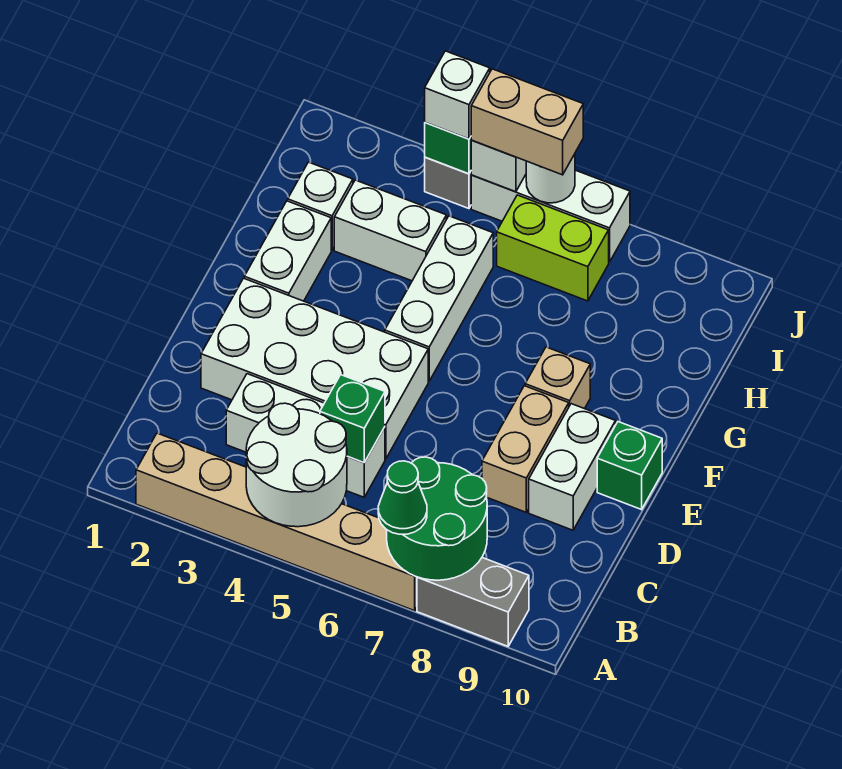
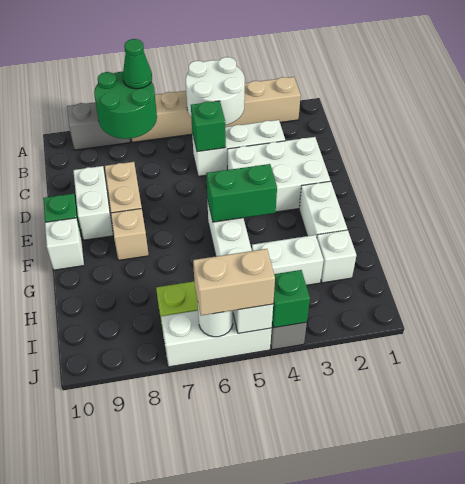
white 2x4 brick [201,278,428,459] -> white 2x3 brick [227,137,330,212]
none -> green 1x2 brick [207,164,277,222]
white 1x1 brick [425,51,490,139] -> white 1x1 brick moved to [45,218,84,270]

